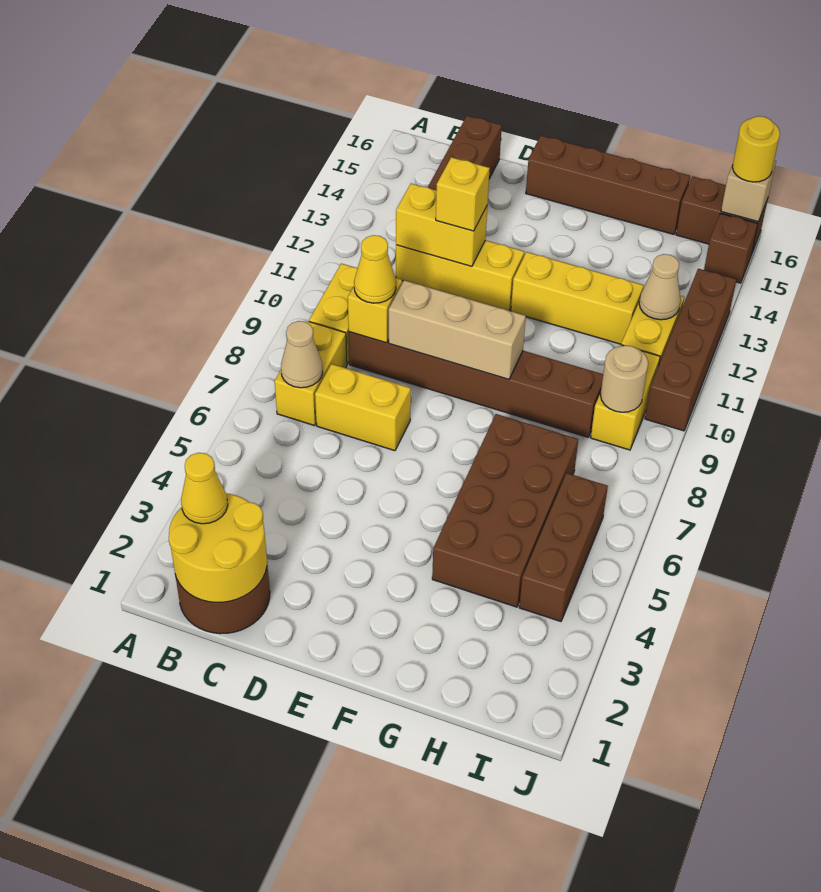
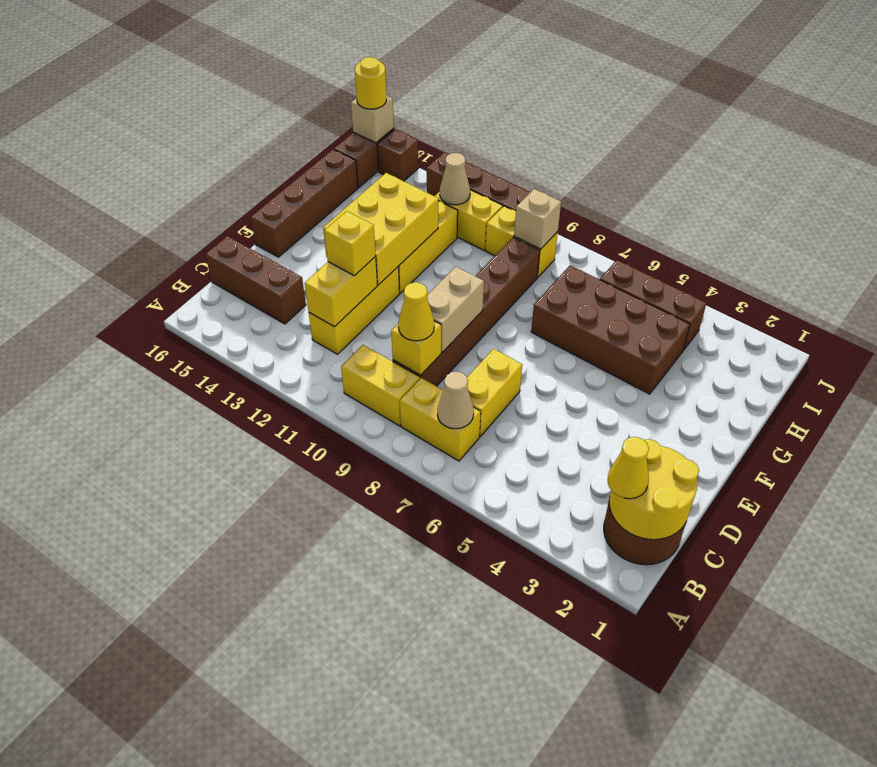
tan 1x3 brick [389,280,526,379] -> tan 1x2 brick [427,267,484,352]
none -> yellow 2x3 brick [323,173,438,285]
tan 1x1 round brick [601,346,648,412] -> tan 1x1 brick [514,189,561,249]

